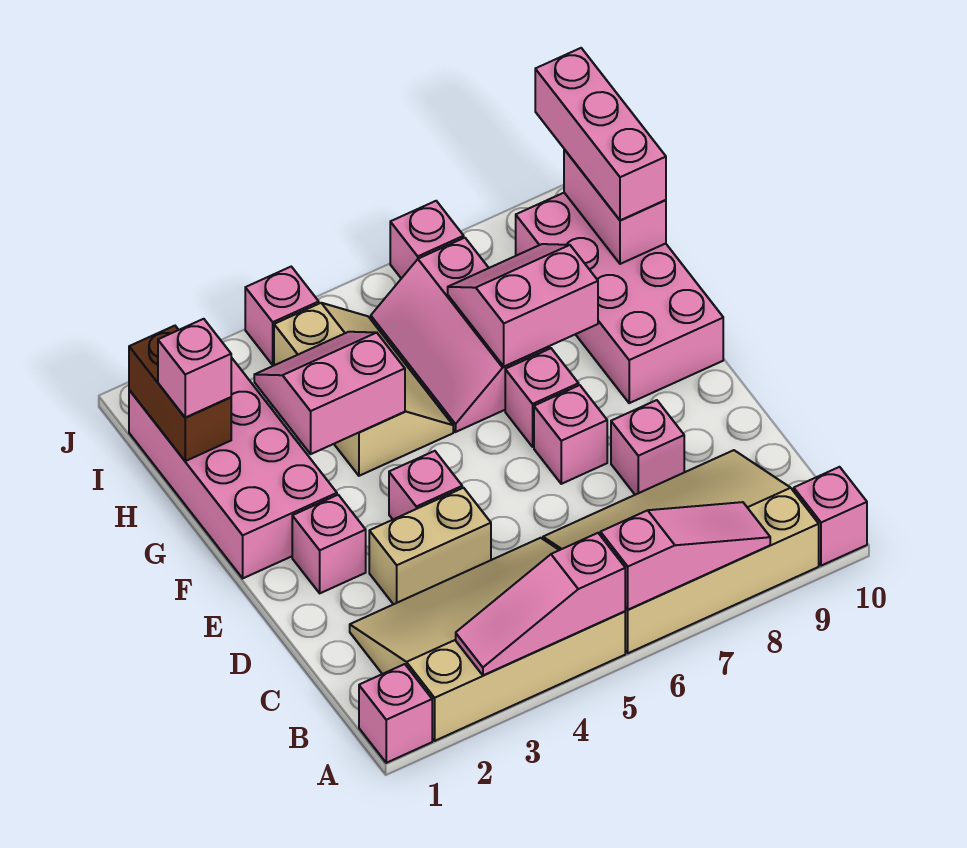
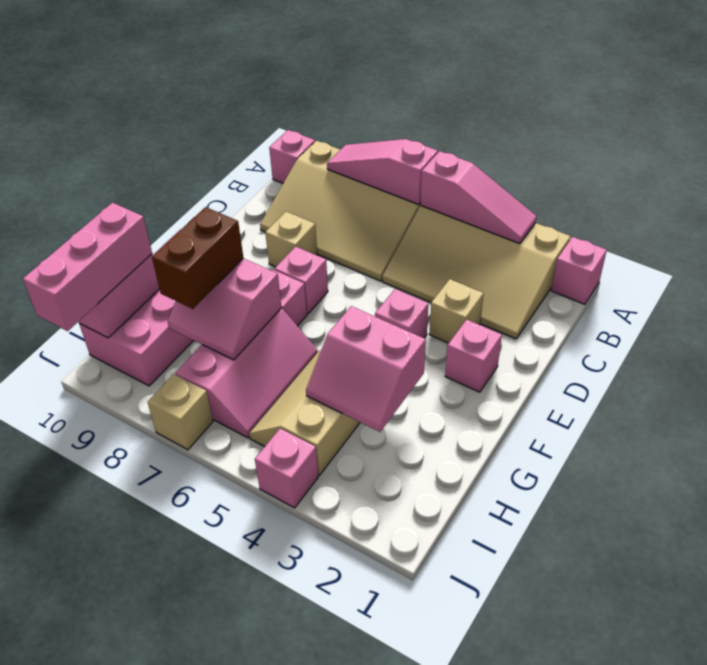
tan 1x2 brick [369,488,491,604] -> tan 1x1 brick [429,279,484,343]
pink 1x1 brick [611,400,684,495] -> tan 1x1 brick [265,212,317,267]
pink 2x4 brick [129,357,337,578] -> none
brown 1x2 brick [129,326,231,461] -> brown 1x2 brick moved to [152,207,243,309]
pink 1x1 brick [158,319,231,417] -> none
pink 1x1 brick [390,201,464,279] -> tan 1x1 brick [148,374,213,450]

